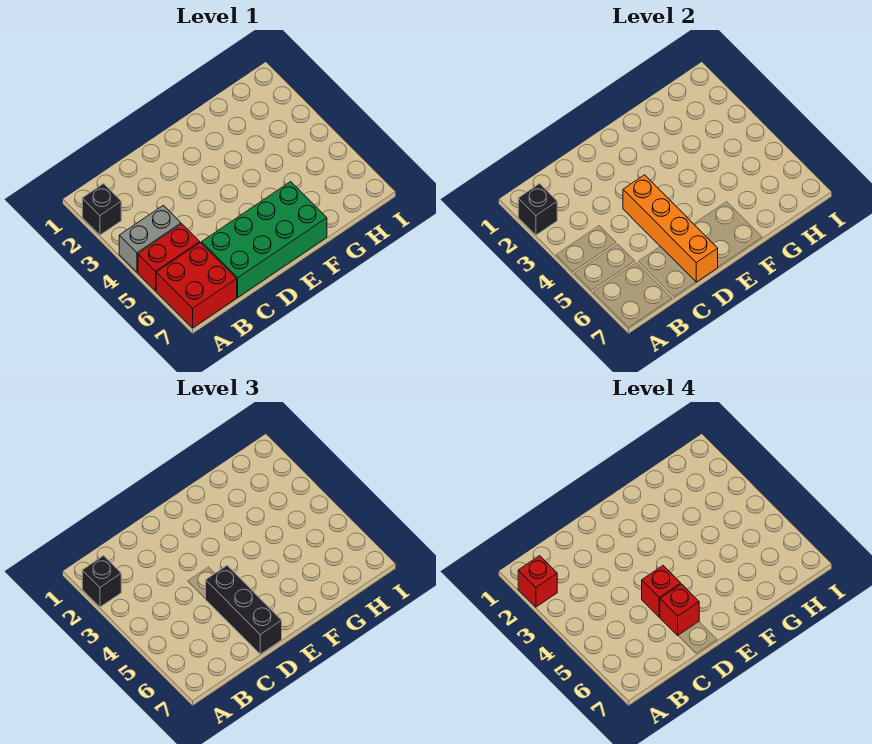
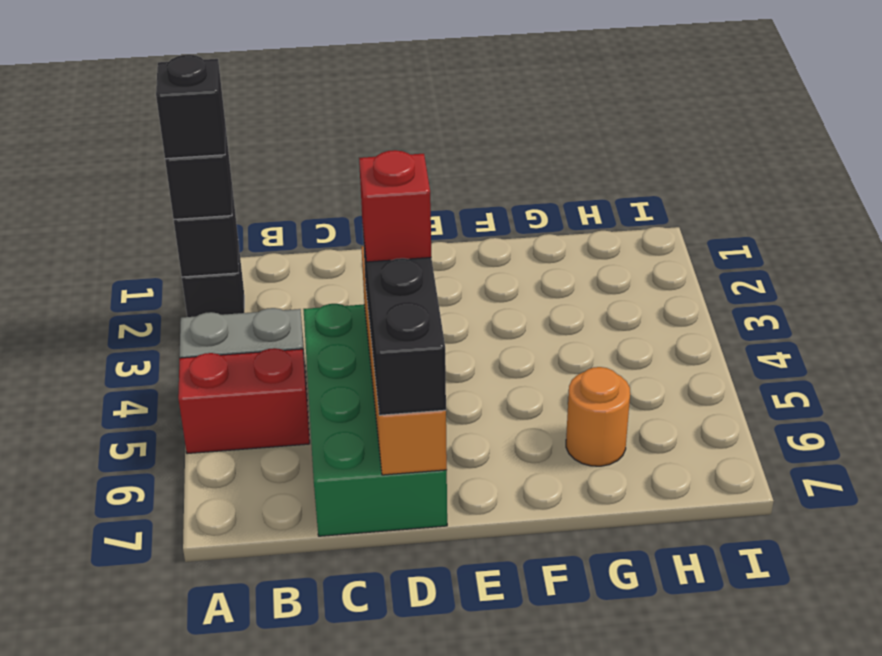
red 1x1 brick [518,556,557,607] -> black 1x1 brick [156,55,225,159]
red 2x2 brick [156,243,237,328] -> none
green 2x4 brick [202,182,327,297] -> green 2x4 brick turned to [303,304,447,536]
red 1x1 brick [660,584,699,635] -> none
none -> orange 1x1 round brick [566,367,630,466]

